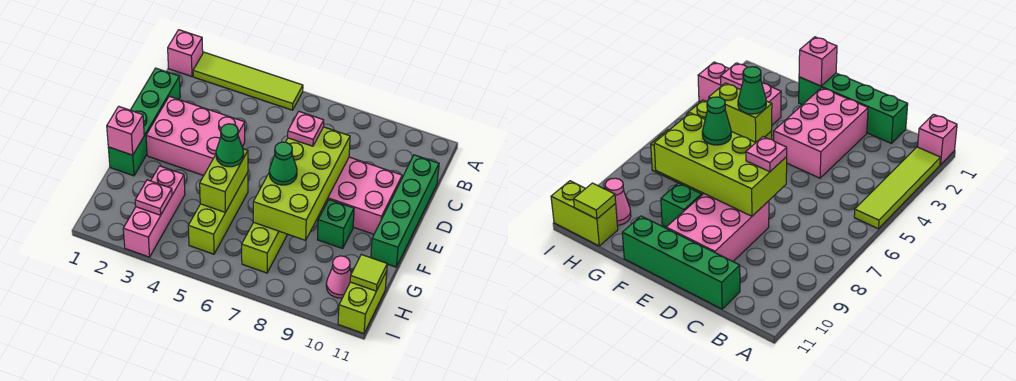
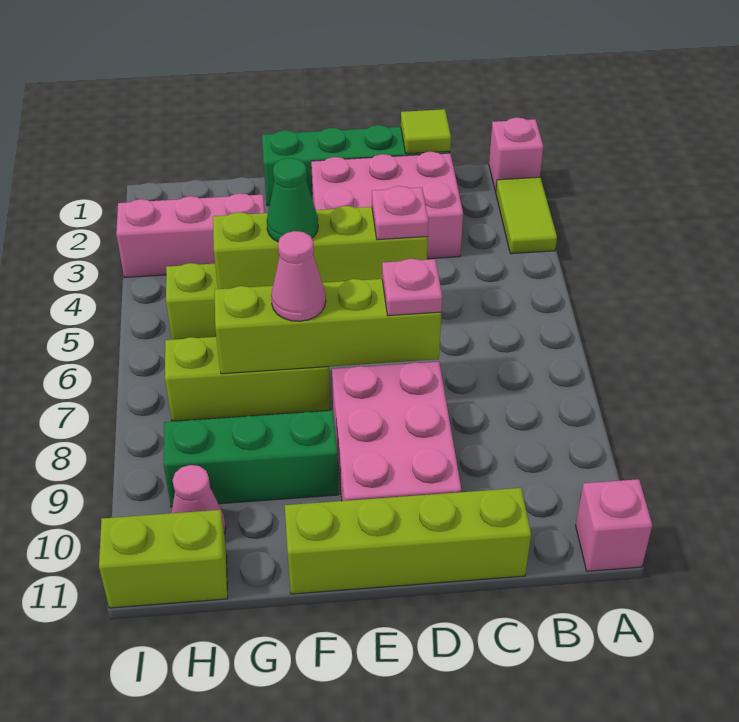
lime 1x4 tile [193,52,303,110] -> lime 1x2 tile [496,177,557,254]
green 1x4 brick [371,155,439,267] -> lime 1x4 brick [285,488,531,594]
pink 2x3 brick [146,96,245,176] -> pink 2x3 brick turned to [311,152,463,259]
lime 2x4 brick [253,127,350,240] -> lime 1x4 brick [215,279,441,374]
pink 1x1 brick [107,106,144,155] -> pink 1x1 brick moved to [576,479,652,571]
lime 1x2 brick [200,149,248,212] -> lime 1x4 brick [213,206,428,289]
green 1x1 cone [269,142,297,185] -> pink 1x1 cone [271,231,326,321]
green 1x1 brick [317,200,354,248] -> green 1x3 brick [164,411,339,507]
pink 1x1 plate [135,180,172,215] -> pink 1x1 plate moved to [372,186,428,240]
lime 1x1 tile [350,254,387,291] -> lime 1x1 tile moved to [401,109,451,154]

